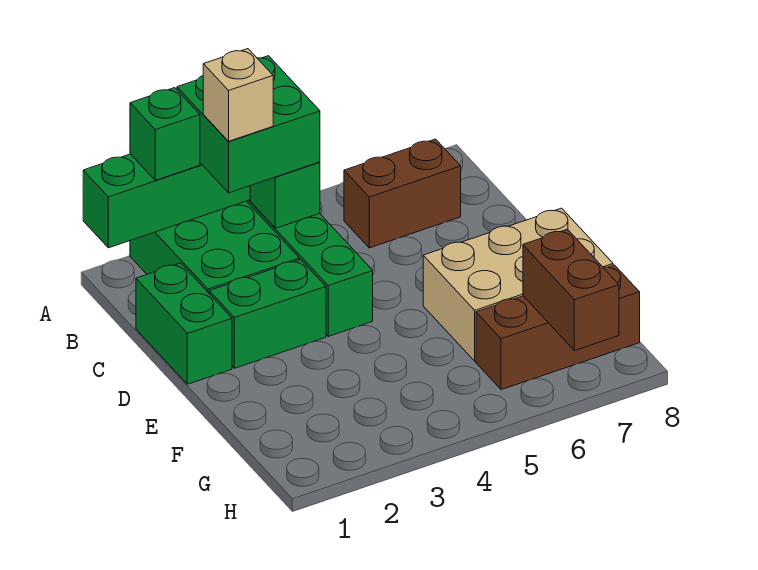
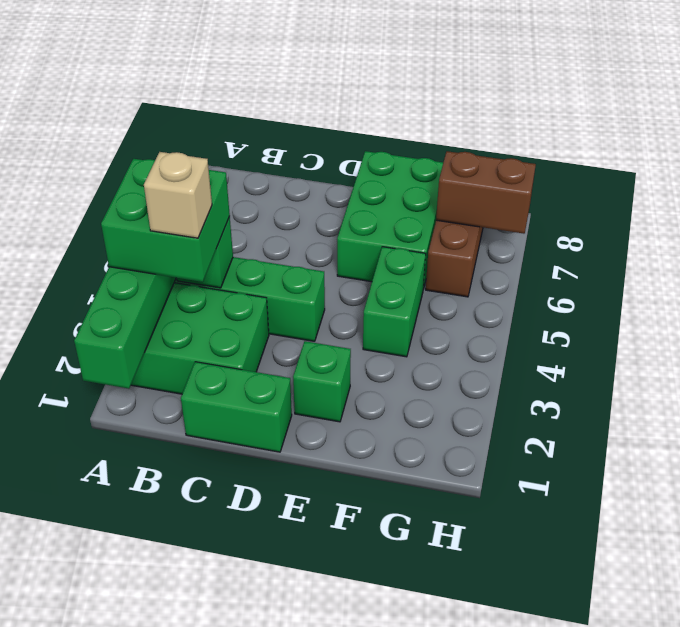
green 1x1 brick [130,88,200,180] -> green 1x1 brick moved to [293,341,351,422]
brown 1x2 brick [344,139,461,248] -> none
green 1x2 brick [209,260,326,368] -> green 1x2 brick moved to [363,247,426,357]
tan 2x3 brick [423,208,613,361] -> green 2x3 brick [337,151,443,289]

